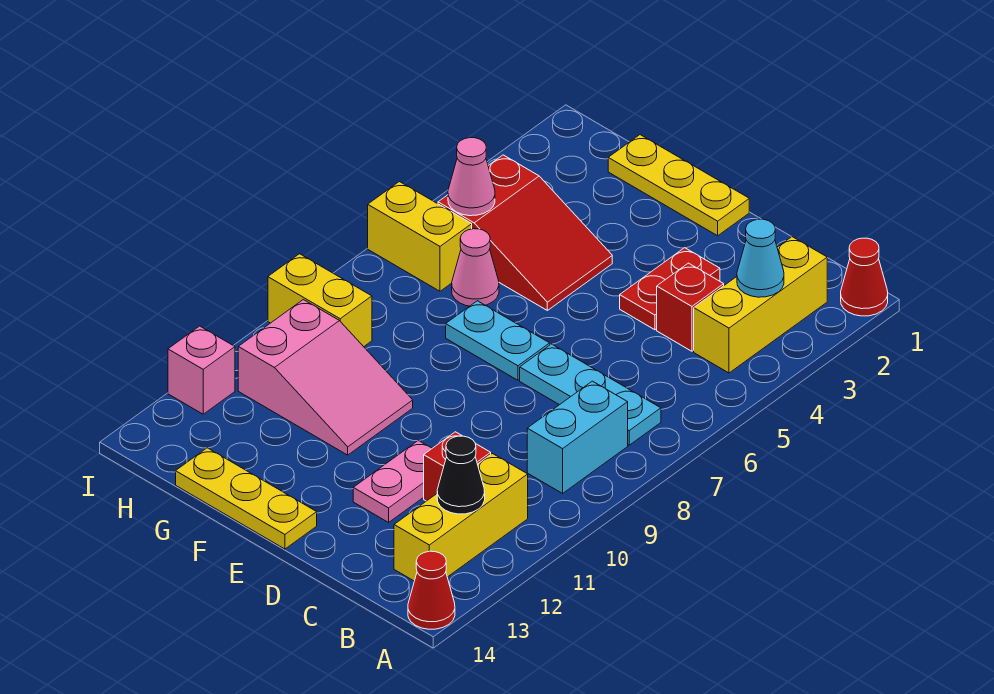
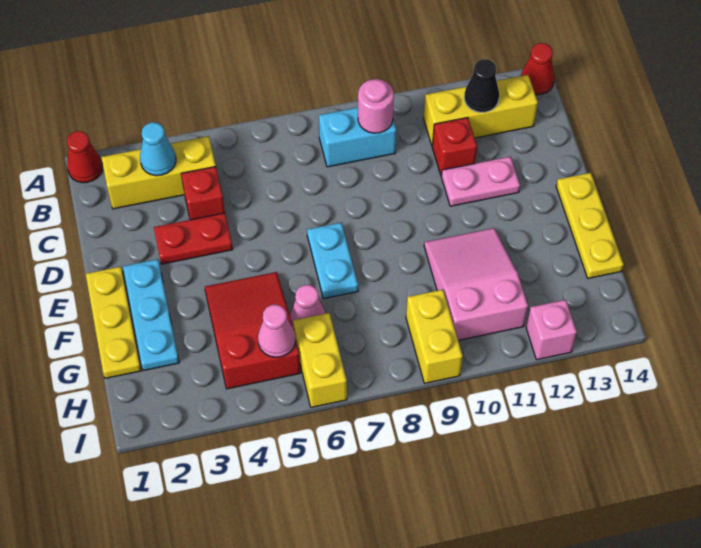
cyan 1x3 plate [520,344,661,445] -> cyan 1x3 plate moved to [123,259,179,371]
none -> pink 1x1 round brick [358,79,394,133]

